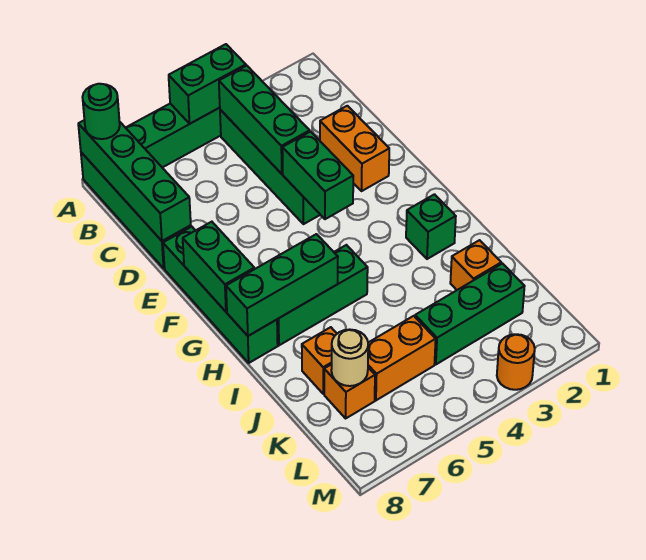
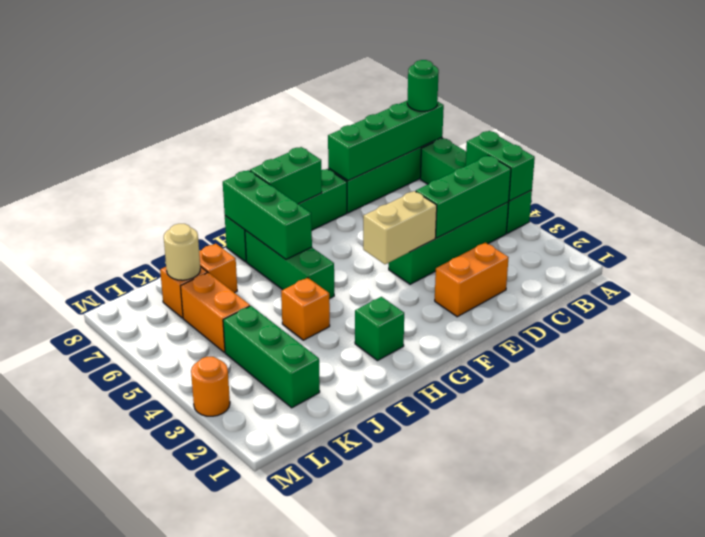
green 1x2 brick [282,132,353,219] -> tan 1x2 brick [363,191,437,264]
orange 1x1 brick [450,240,501,290] -> orange 1x1 brick moved to [281,278,330,340]

